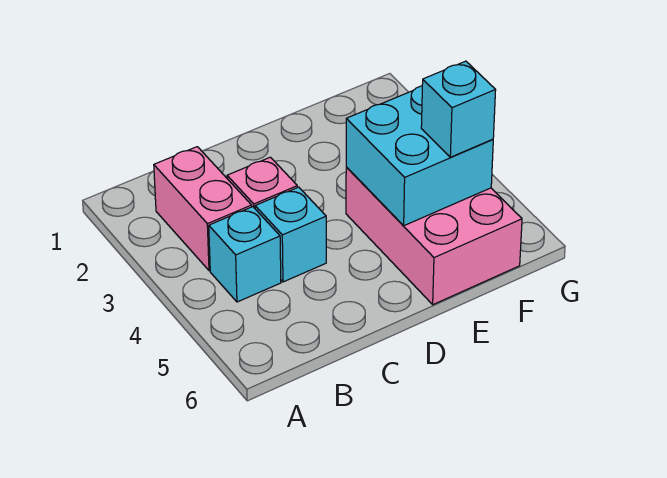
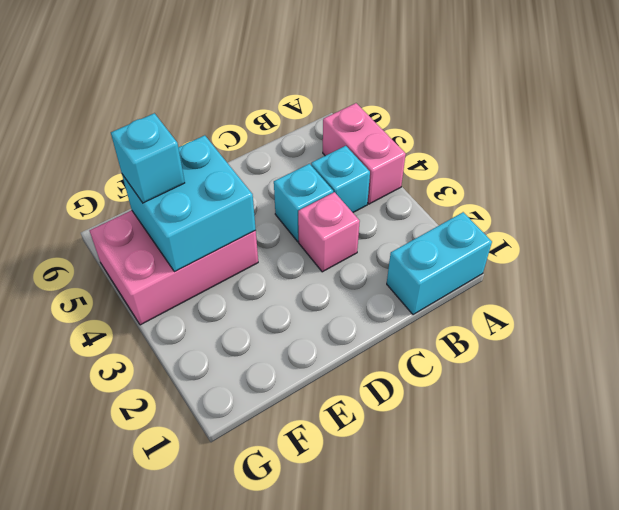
none -> cyan 1x2 brick [387,212,492,315]
pink 1x2 brick [154,147,252,271] -> pink 1x2 brick moved to [323,103,406,204]
pink 2x3 brick [346,167,522,305] -> pink 2x3 brick turned to [90,210,258,325]

